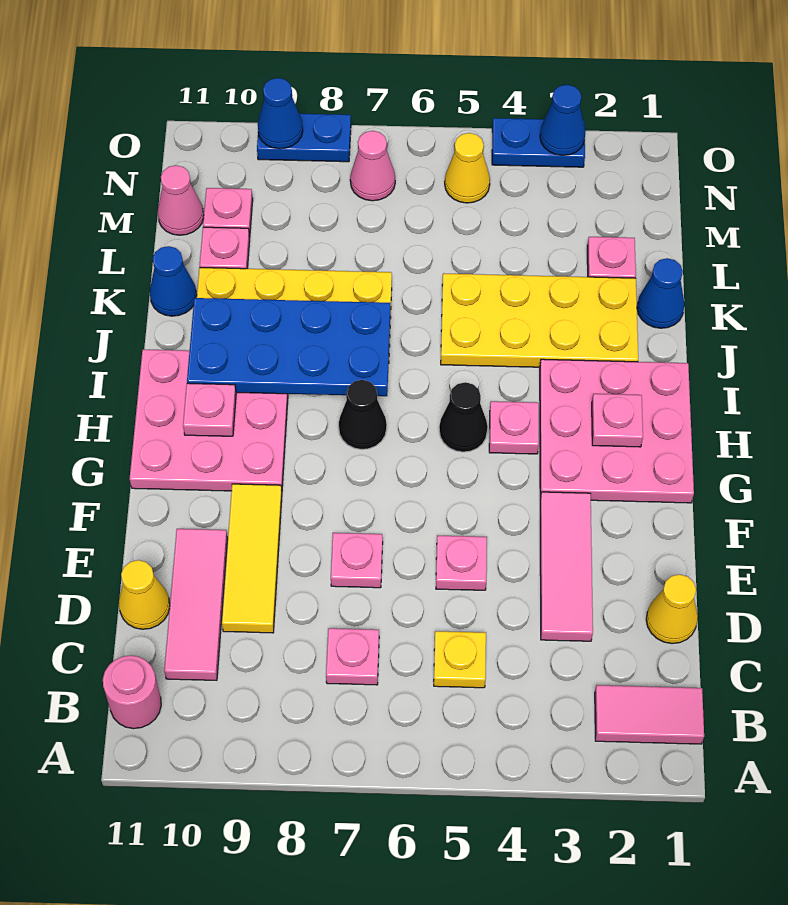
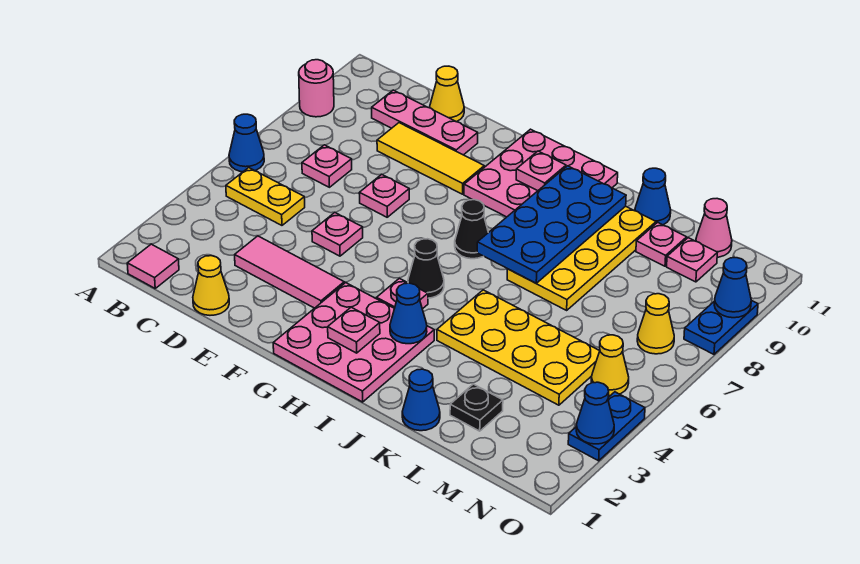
none -> blue 1x1 cone [229,114,264,172]
pink 1x2 tile [595,685,704,744] -> pink 1x1 tile [127,244,179,288]
pink 1x1 round brick [103,655,161,729] -> pink 1x1 round brick moved to [299,60,334,117]
yellow 1x1 plate [434,631,486,688] -> yellow 1x2 plate [226,168,305,225]
pink 1x3 tile [164,529,227,680] -> pink 1x3 plate [372,90,478,155]
none -> blue 1x1 cone [390,283,427,344]
yellow 2x4 plate [441,273,638,367] -> yellow 2x4 plate turned to [437,290,600,405]
pink 1x1 plate [587,237,636,278] -> black 1x1 plate [450,384,503,431]
pink 1x1 cone [350,131,395,201] -> yellow 1x1 cone [637,294,674,354]

